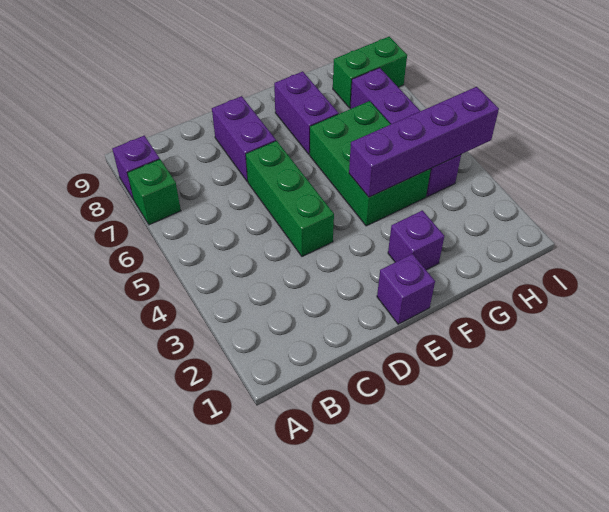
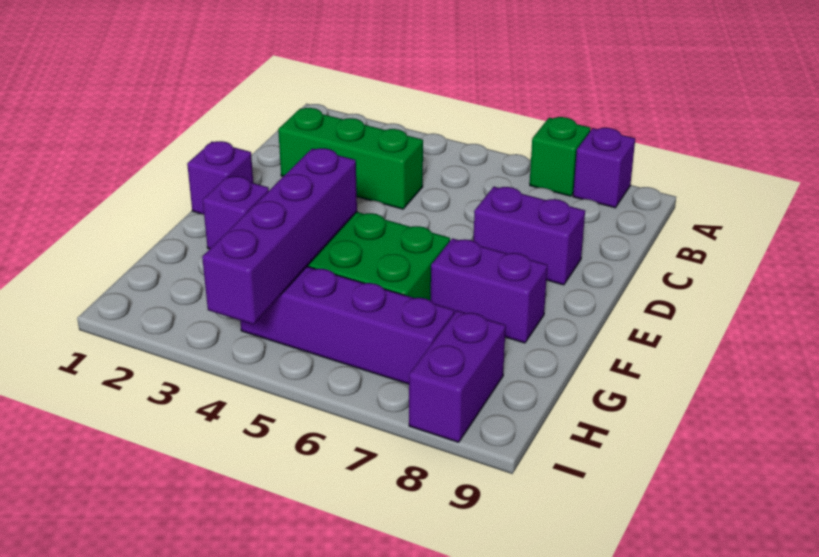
green 1x3 brick [246,141,334,256] -> green 1x3 brick moved to [278,108,423,209]
green 1x2 brick [333,37,407,108] -> purple 1x2 brick [409,311,506,442]

